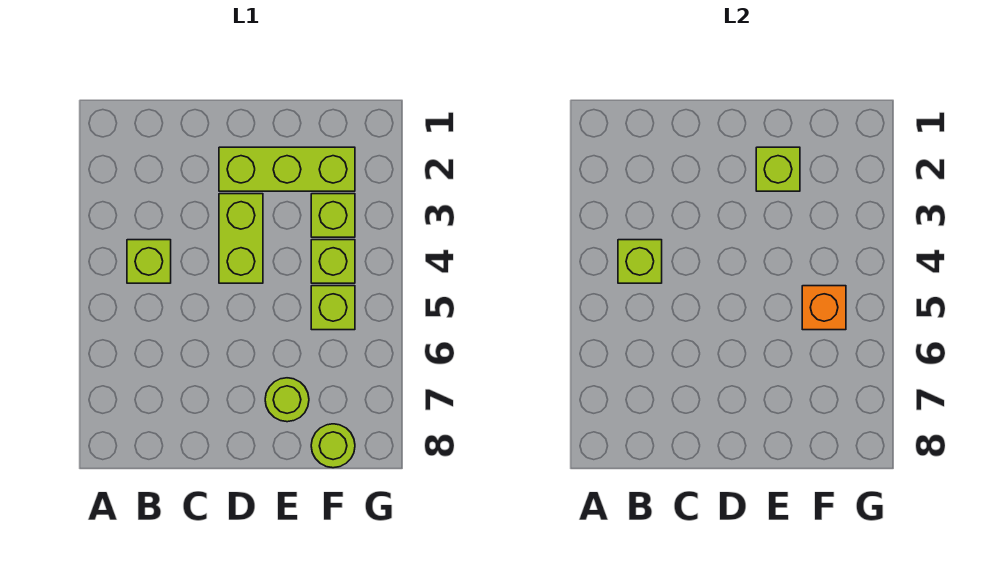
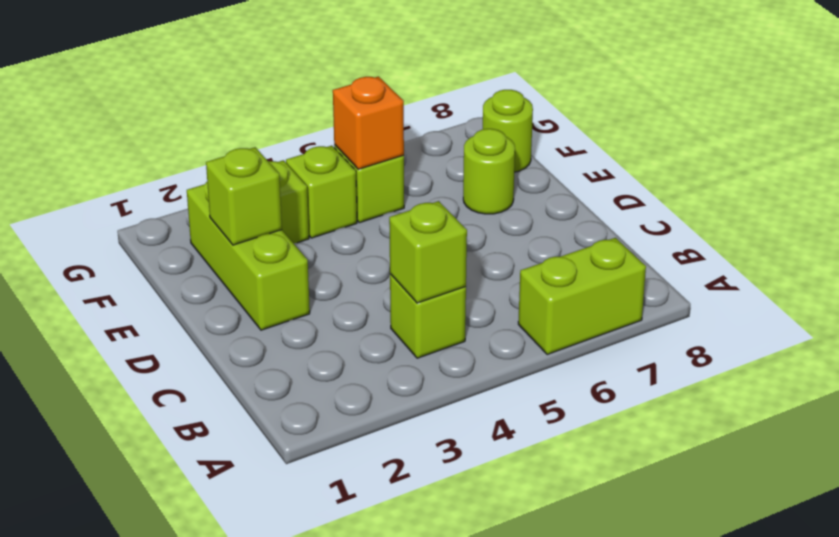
lime 1x2 brick [219,194,263,283] -> lime 1x2 brick moved to [518,238,646,355]

